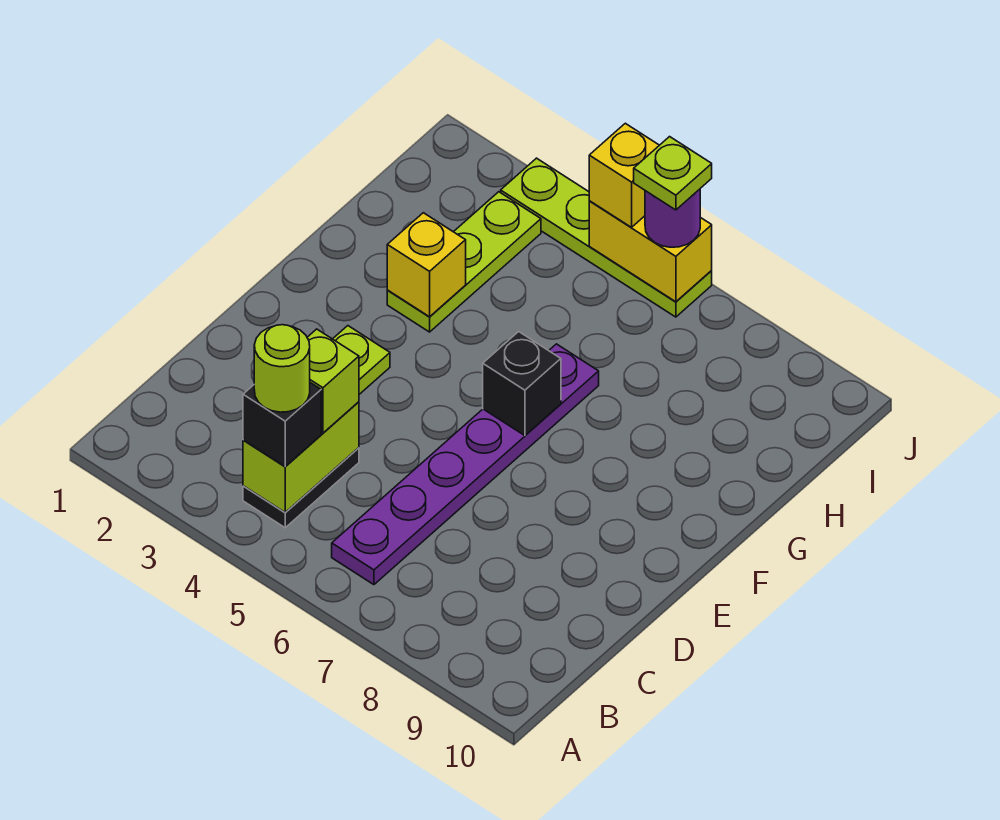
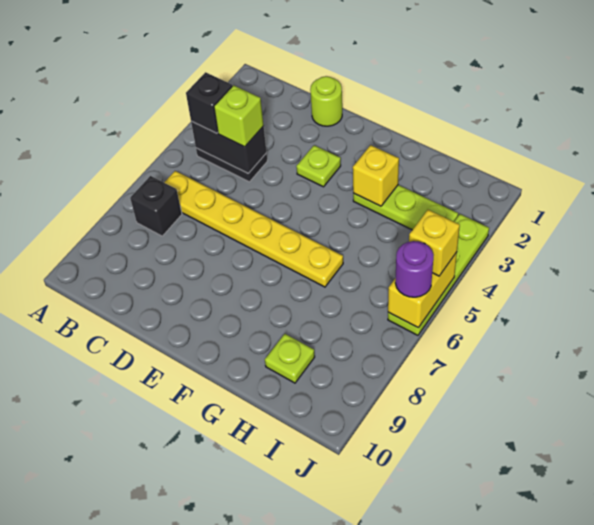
lime 1x2 brick [243,402,359,512] -> black 1x2 brick [191,121,267,173]
lime 1x1 round brick [254,325,310,412] -> lime 1x1 round brick moved to [310,76,342,126]
purple 1x6 plate [332,344,599,585] -> yellow 1x6 plate [164,171,343,287]
black 1x1 brick [483,332,561,436] -> black 1x1 brick moved to [130,176,182,236]
lime 1x1 plate [634,137,712,210] -> lime 1x1 plate moved to [265,334,315,383]

